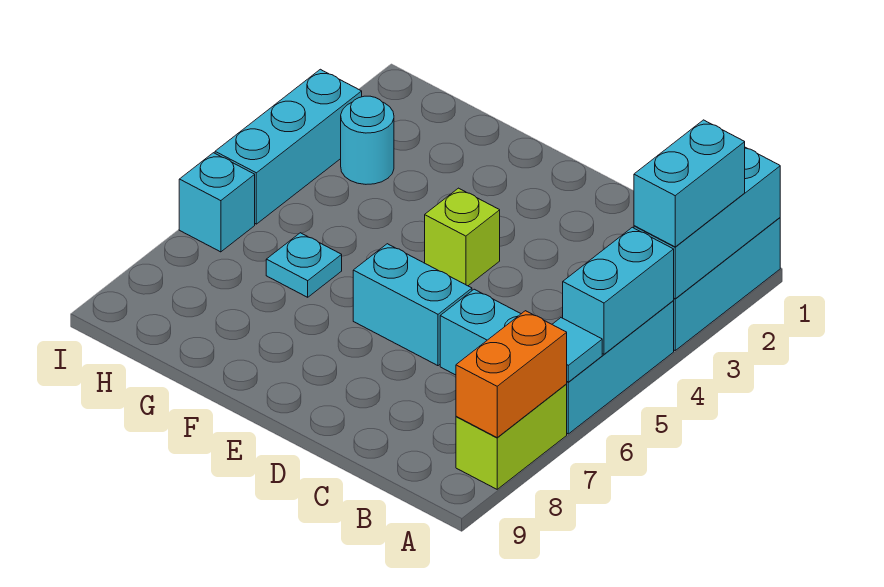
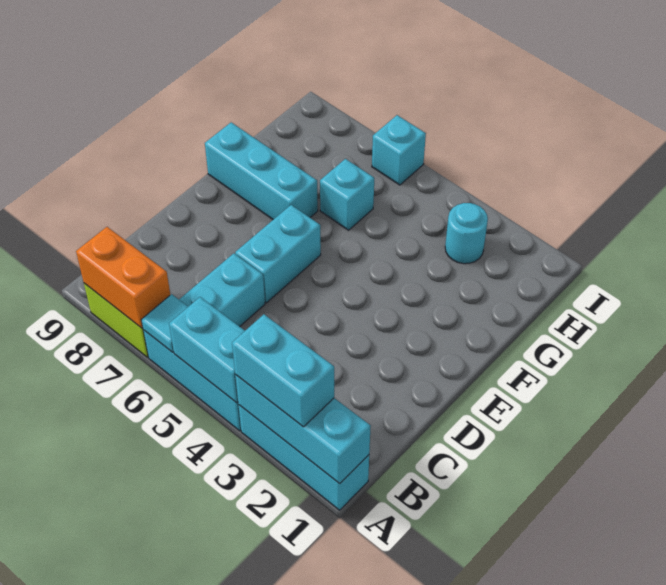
lime 1x1 brick [425,188,500,286] -> none
cyan 1x1 plate [266,233,342,297] -> cyan 1x1 brick [320,159,374,230]
cyan 1x3 brick [215,69,362,224] -> cyan 1x3 brick moved to [205,122,318,220]

